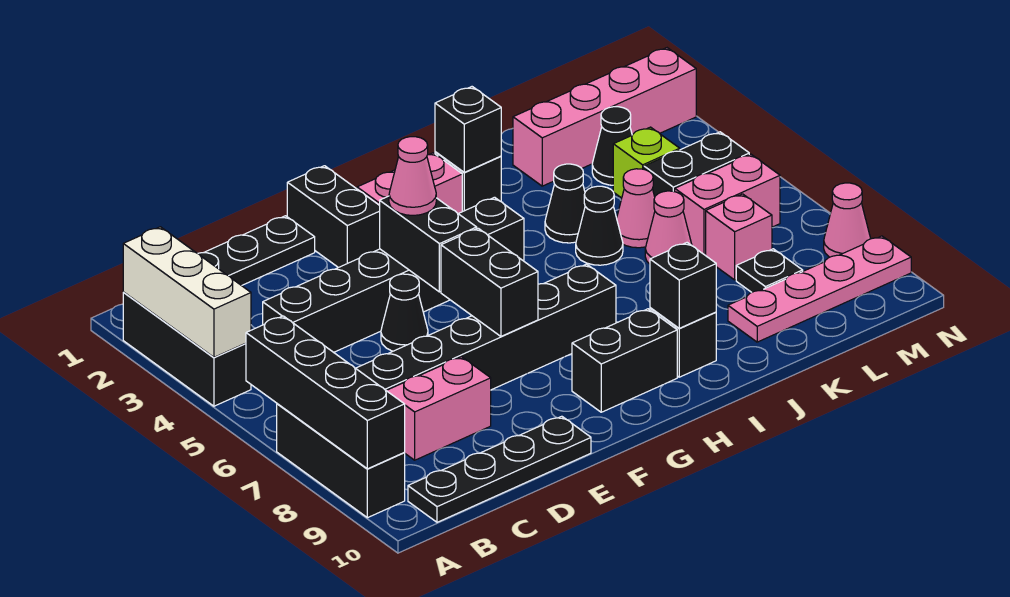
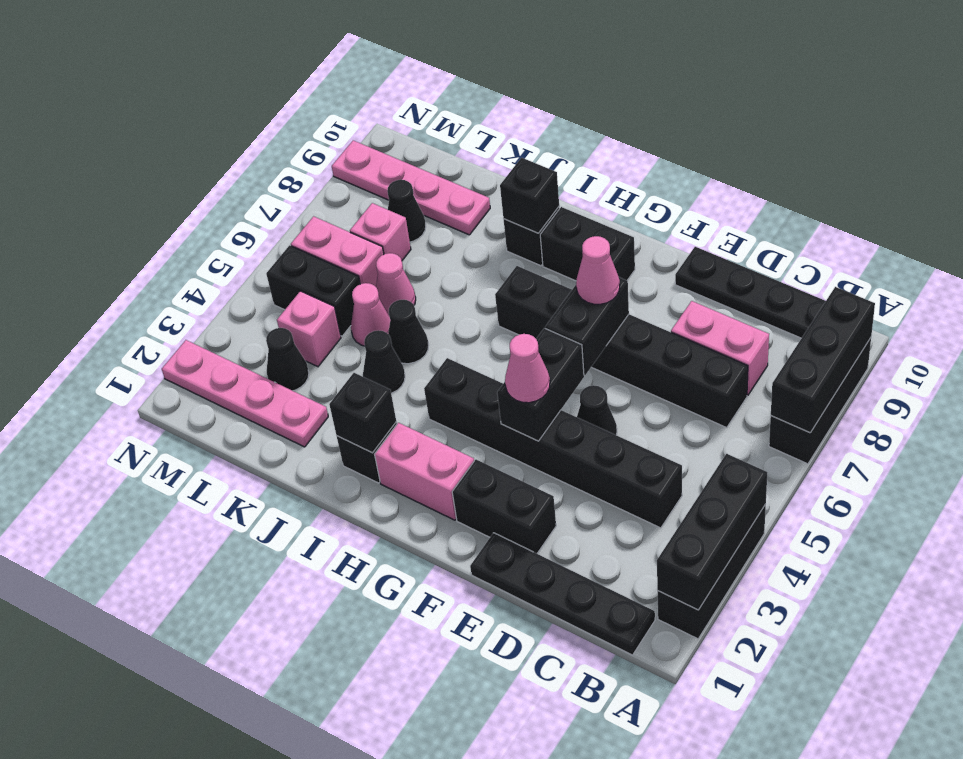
white 1x3 brick [123,227,251,357] -> black 1x3 brick [657,454,767,610]
black 1x4 brick [246,316,405,469] -> black 1x3 brick [771,287,875,433]
black 1x2 brick [287,166,380,268] -> black 1x2 brick turned to [452,460,556,553]
pink 1x4 brick [513,48,696,186] -> pink 1x4 plate [162,340,328,447]
lime 1x1 brick [613,127,680,198] -> pink 1x1 brick [277,291,341,367]
black 1x1 plate [736,249,803,292] -> black 1x1 cone [387,180,426,242]
pink 1x1 cone [824,183,871,257] -> pink 1x1 cone moved to [576,236,620,304]

